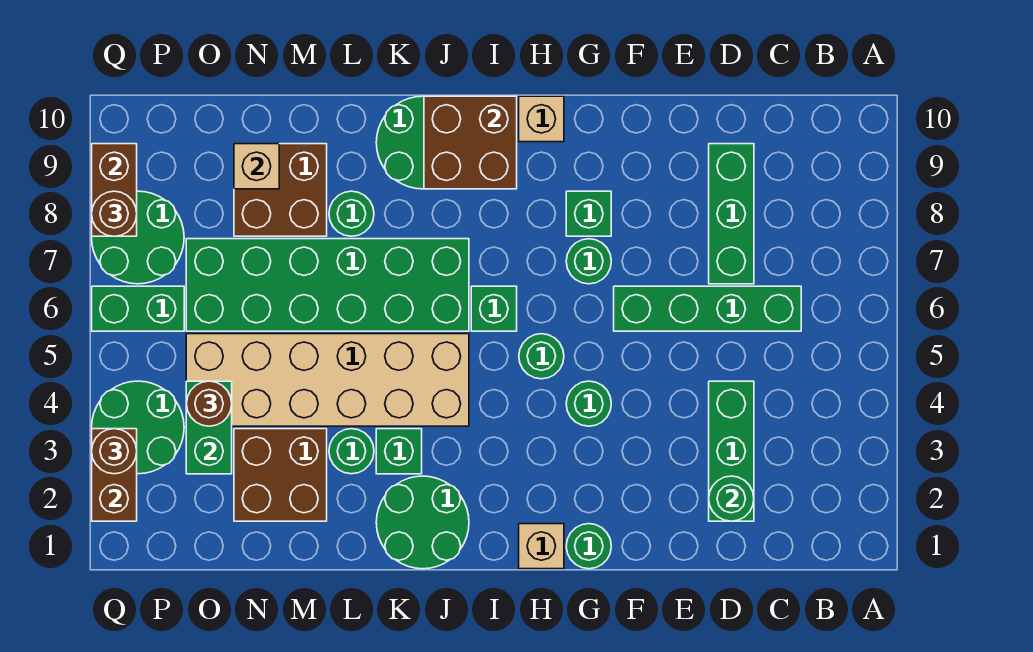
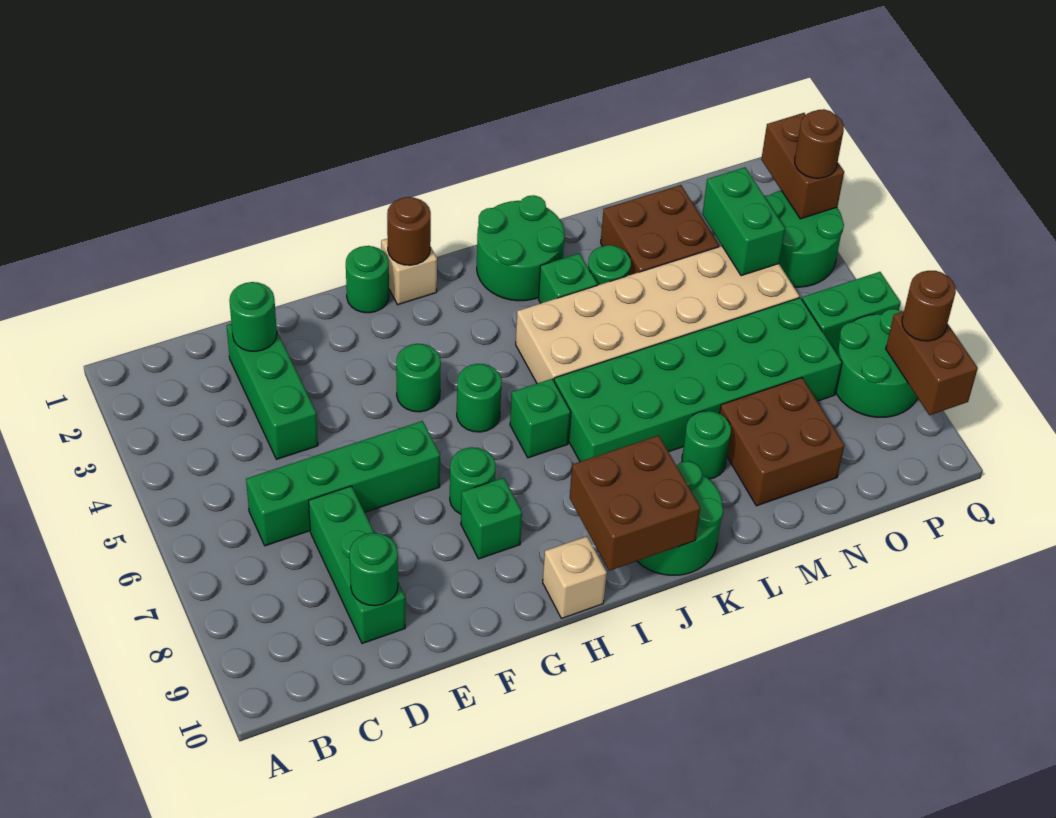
none -> green 1x1 round brick [350,533,398,606]
tan 1x1 brick [234,144,279,189] -> none
brown 1x1 round brick [187,381,232,426] -> brown 1x1 round brick moved to [387,197,431,265]

